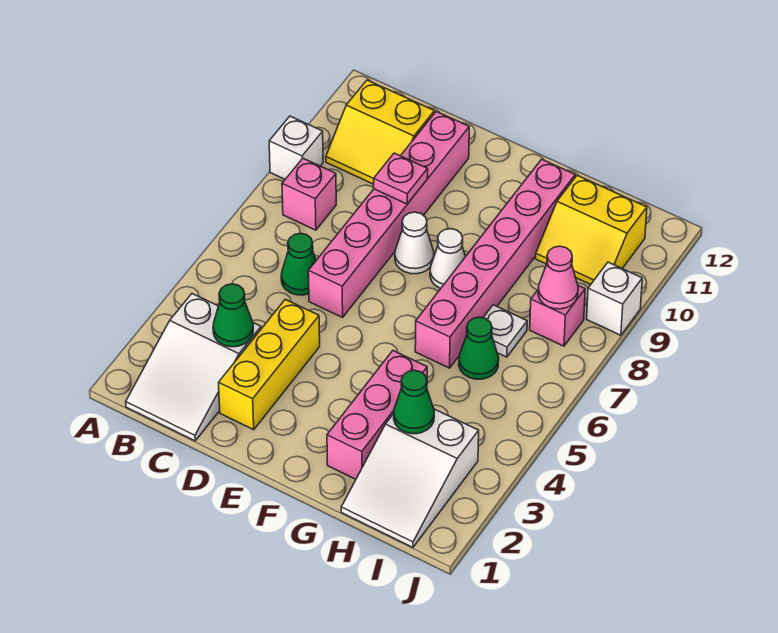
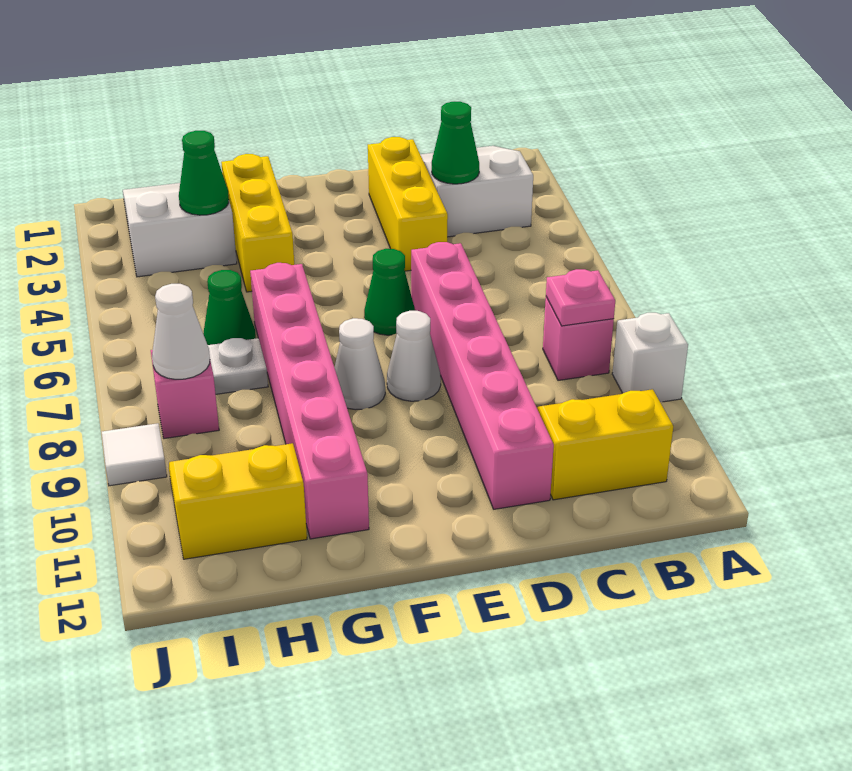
green 1x1 cone [281,233,316,295] -> green 1x1 cone moved to [364,249,415,335]
pink 1x1 plate [374,153,428,204] -> pink 1x1 plate moved to [546,269,615,326]
pink 1x3 brick [327,351,427,479] -> yellow 1x3 brick [221,154,294,292]
pink 1x1 cone [538,246,578,309] -> white 1x1 cone [152,284,210,379]
white 1x1 brick [587,262,642,335] -> white 1x1 tile [102,423,167,486]

